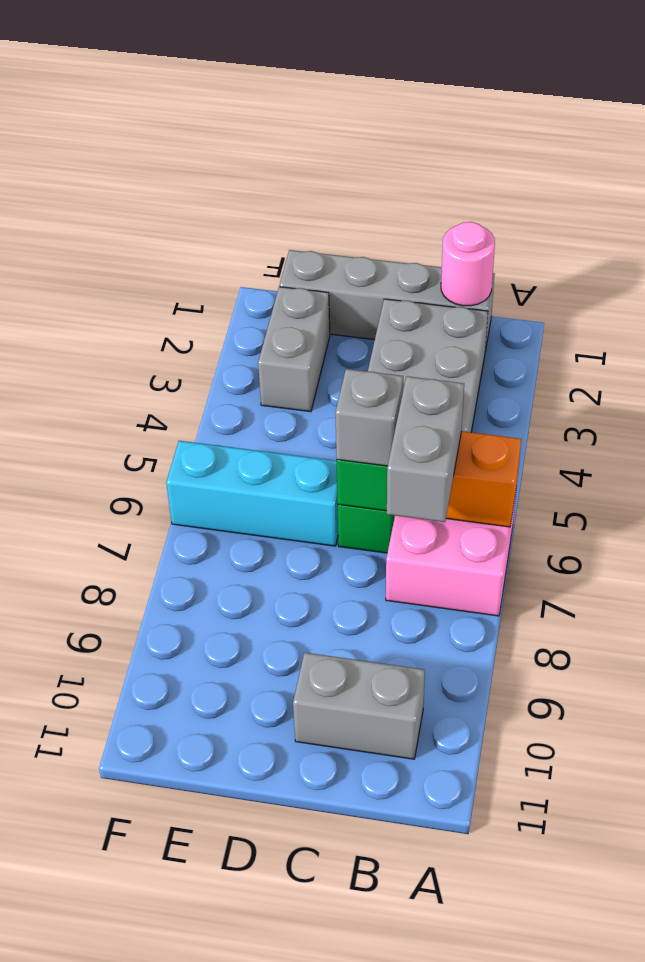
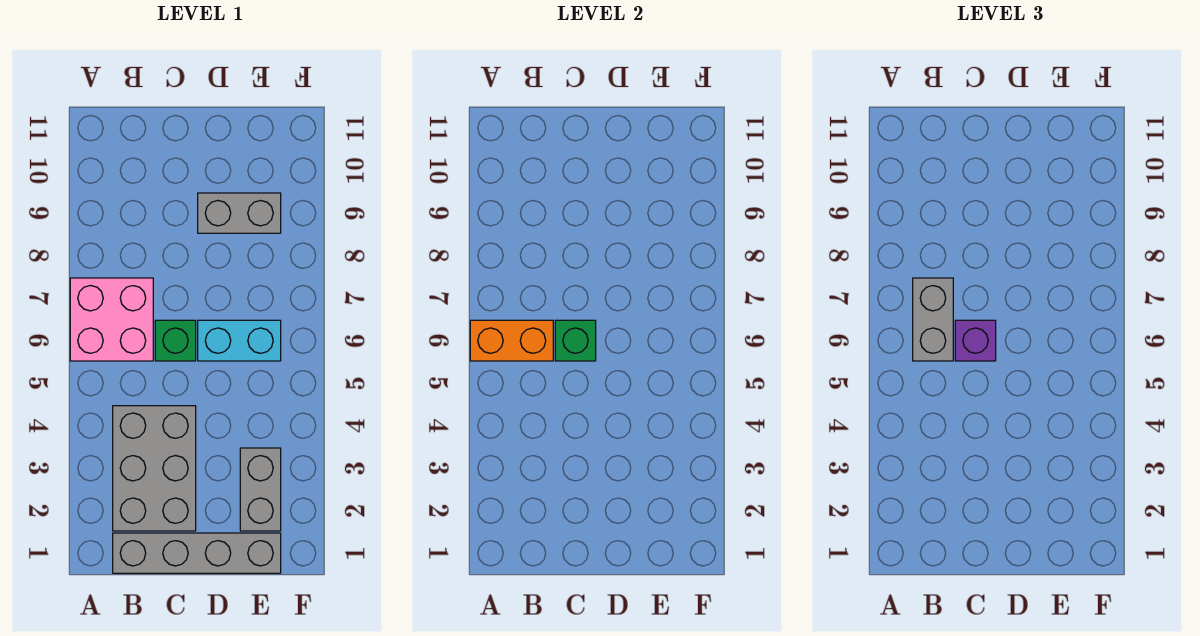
pink 1x1 round brick [441,222,495,306] -> none
grey 1x2 brick [293,653,425,759] -> grey 1x2 brick moved to [198,193,281,233]
grey 1x1 brick [335,369,403,466] -> purple 1x1 brick [955,320,996,361]
cyan 1x3 brick [166,441,338,546] -> cyan 1x2 brick [198,320,281,361]

